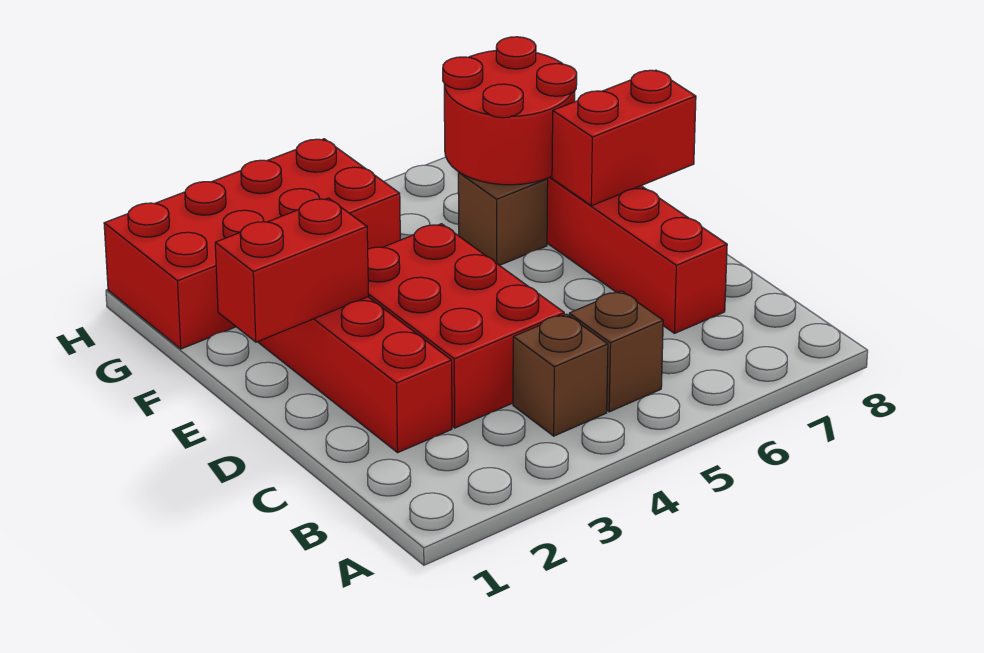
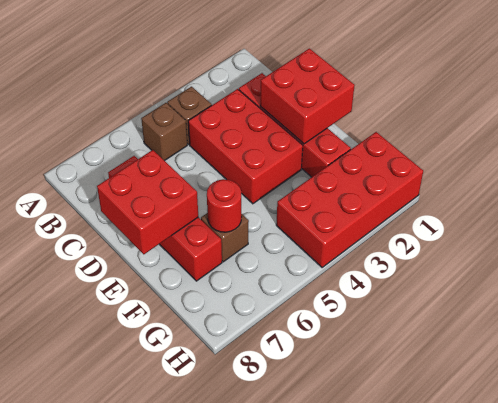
red 1x2 brick [215,198,369,342] -> red 2x2 brick [260,48,355,144]
red 1x2 brick [552,70,696,206] -> red 2x2 brick [97,150,198,254]
red 2x2 round brick [443,37,577,185] -> red 1x1 round brick [207,179,242,232]

